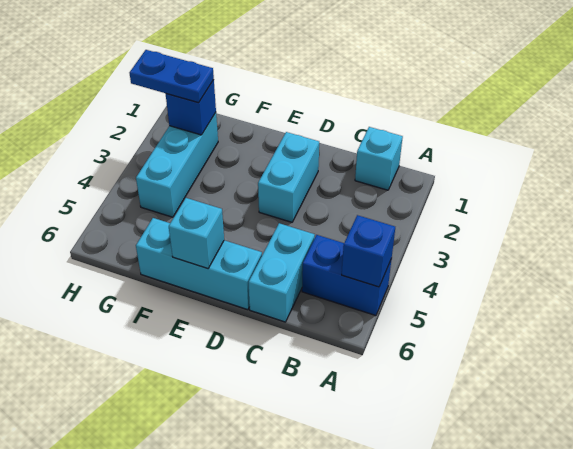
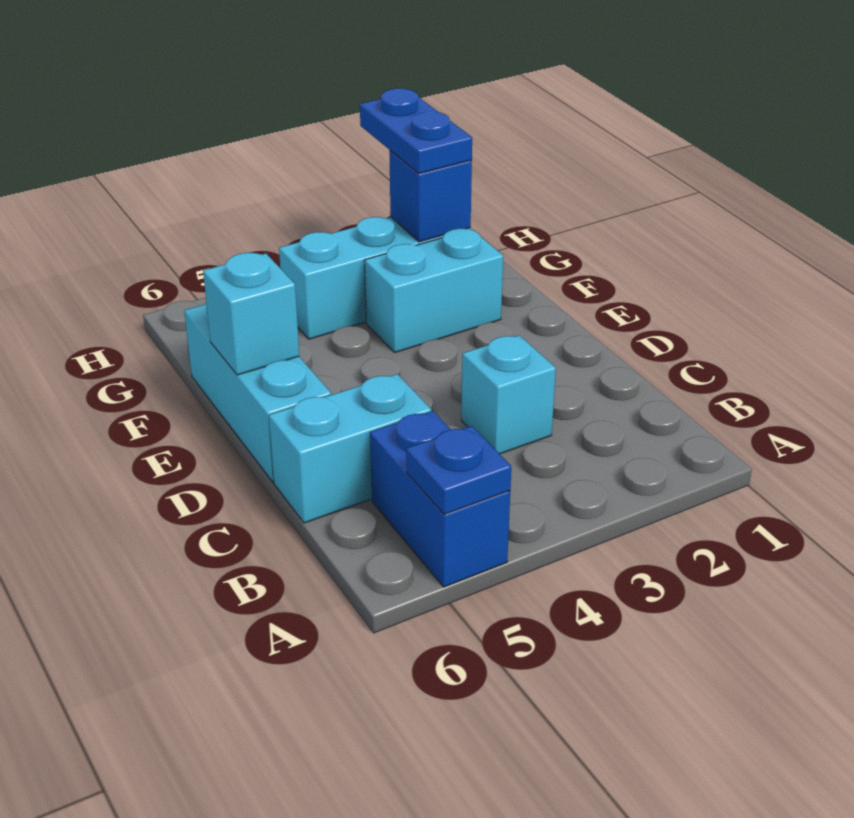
blue 1x1 brick [342,215,395,287] -> blue 1x1 plate [406,426,511,515]
cyan 1x1 brick [355,127,403,190] -> cyan 1x1 brick moved to [461,335,556,454]
cyan 1x2 brick [258,132,319,222] -> cyan 1x2 brick moved to [364,229,503,352]

